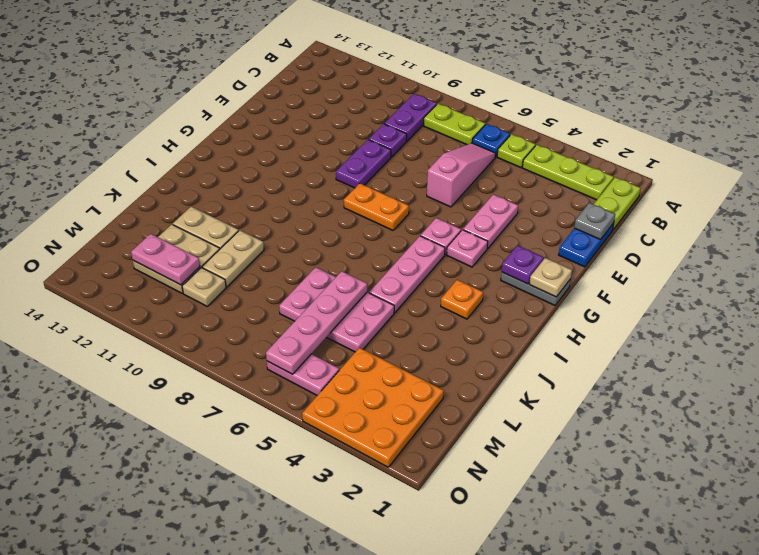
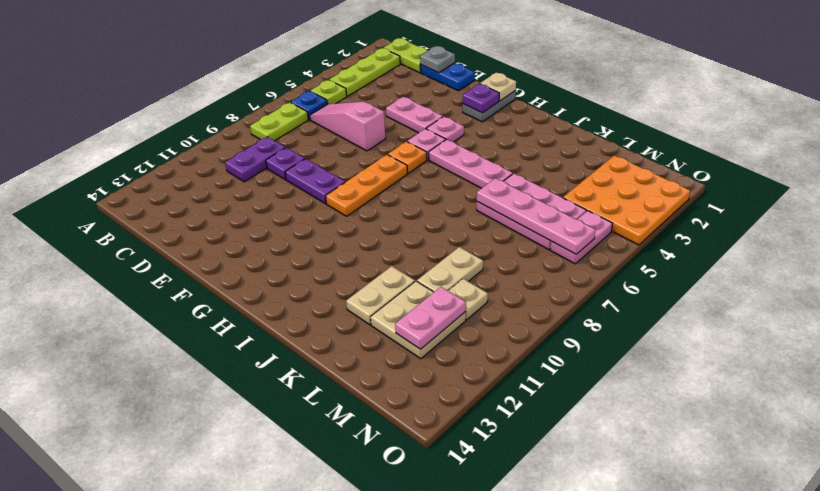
purple 1x2 plate [384,94,437,141] -> purple 1x2 plate turned to [225,137,285,182]
orange 1x2 plate [344,183,409,230] -> orange 1x3 plate [326,155,407,216]
orange 1x1 plate [441,280,483,319] -> orange 1x1 plate moved to [388,141,427,173]
pink 2x3 plate [279,267,394,352] -> pink 2x3 plate turned to [477,174,586,250]
tan 1x2 plate [202,230,264,287] -> tan 1x2 plate turned to [417,247,483,292]

